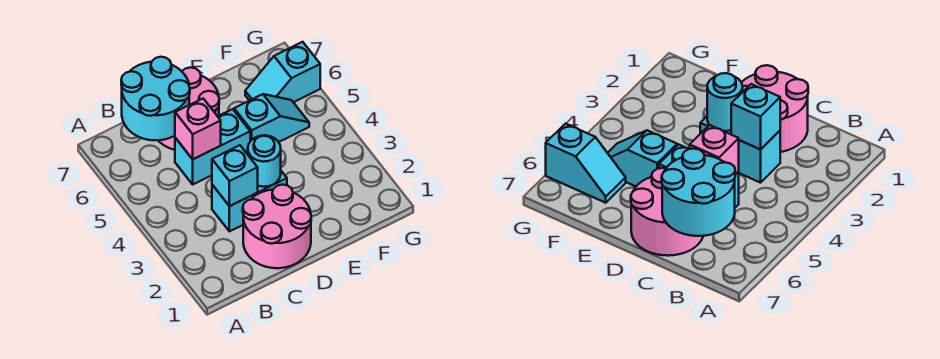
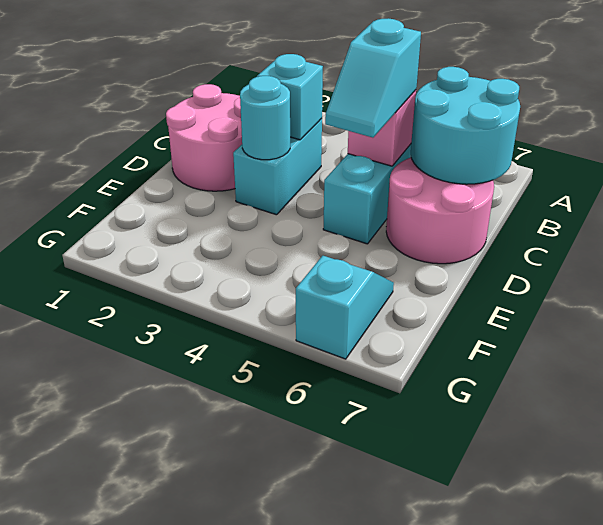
cyan 1x2 slope [234,94,309,142] -> cyan 1x2 slope moved to [325,18,421,138]

